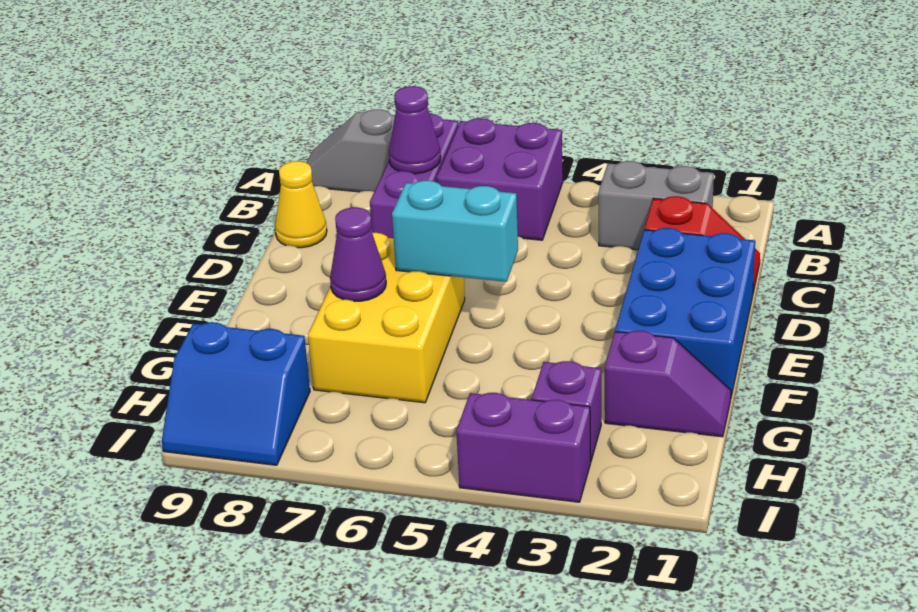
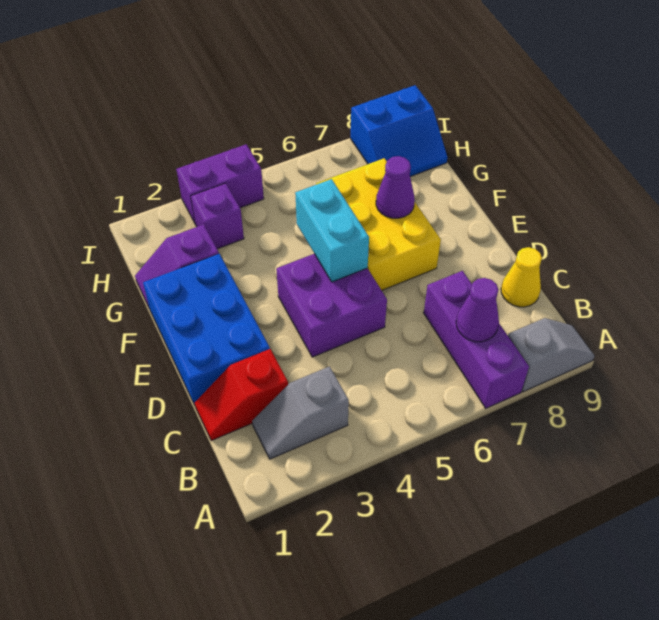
purple 2x2 brick [437,118,563,240] -> purple 2x2 brick moved to [276,254,387,357]
grey 1x2 brick [598,161,714,250] -> grey 1x2 slope [252,366,349,459]
cyan 1x2 brick [392,181,518,282] -> cyan 1x2 brick turned to [295,179,369,282]
blue 2x2 slope [162,323,310,465] -> blue 2x2 slope turned to [351,85,447,177]

